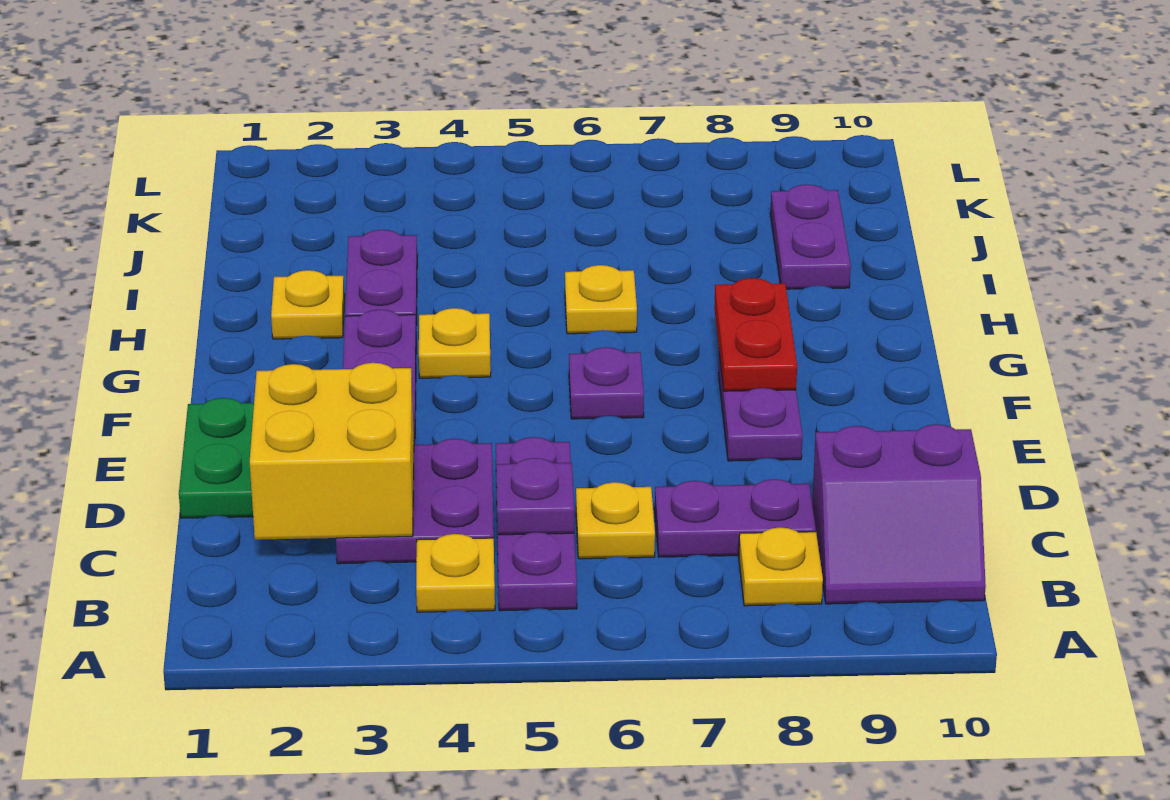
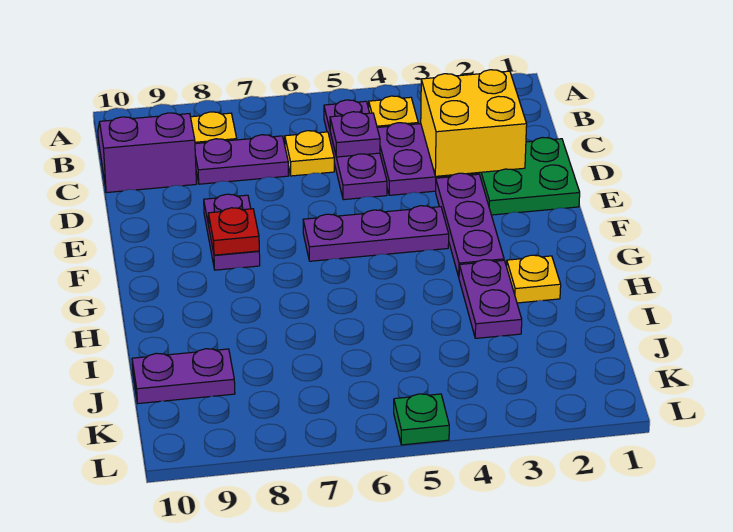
purple 1x1 plate [569,347,644,419] -> purple 1x3 plate [303,206,449,261]
red 1x2 plate [714,278,797,391] -> red 1x1 plate [208,208,259,255]
yellow 1x1 plate [419,308,491,378] -> none
yellow 1x1 plate [565,265,637,334] -> none
purple 1x2 plate [770,185,851,289] -> purple 1x2 plate turned to [132,349,235,404]
none -> green 1x1 plate [394,394,449,445]

